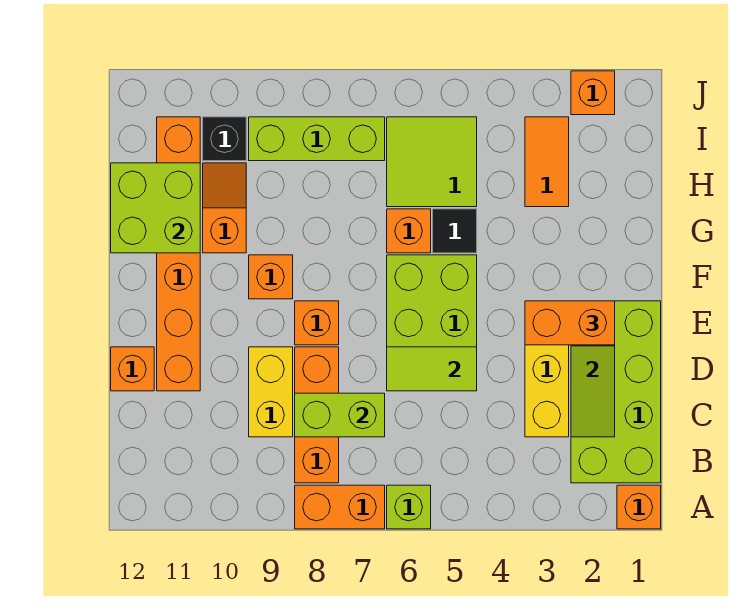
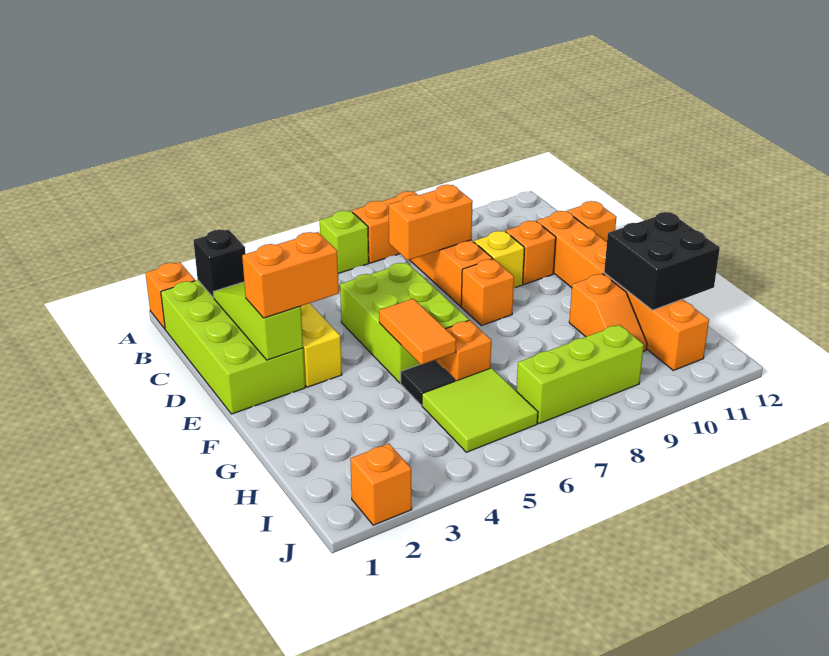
lime 1x2 brick [295,393,385,437] -> orange 1x2 brick [389,185,473,260]
yellow 1x2 brick [249,347,293,437] -> yellow 1x1 brick [474,231,524,288]
lime 1x2 tile [387,347,477,391] -> none
orange 1x1 brick [249,255,293,299] -> orange 1x1 brick moved to [506,221,556,284]
lime 2x2 brick [111,163,200,253] -> black 2x2 brick [604,212,720,310]
orange 1x2 tile [525,117,569,207] -> orange 1x2 tile moved to [379,299,456,365]
black 1x1 brick [203,117,246,161] -> black 1x1 brick moved to [193,229,245,298]

